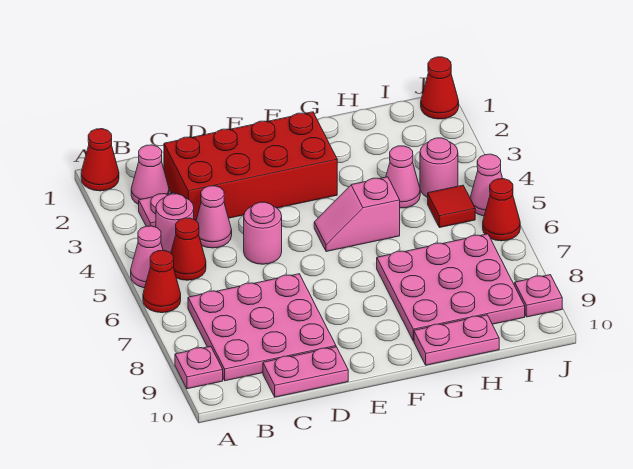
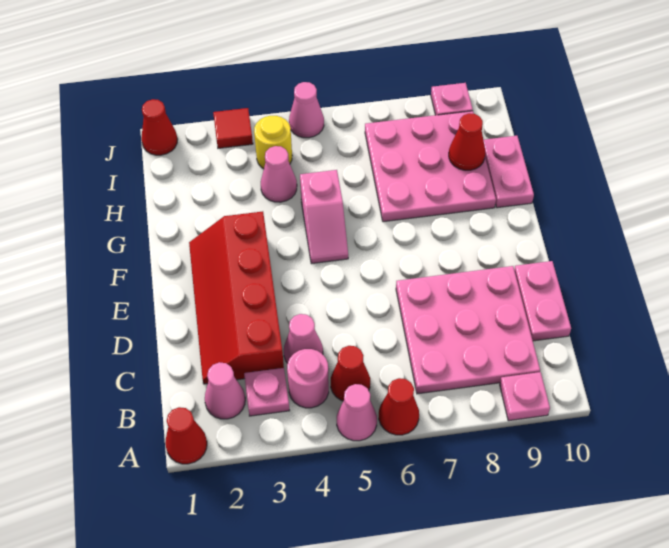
red 2x4 brick [164,112,337,220] -> red 2x4 slope [189,211,284,384]
pink 1x1 round brick [244,202,282,264] -> none
pink 1x1 round brick [420,138,458,198] -> yellow 1x1 round brick [254,116,292,169]
red 1x1 tile [428,185,475,228] -> red 1x1 tile moved to [213,108,253,148]
red 1x1 cone [483,179,520,241] -> red 1x1 cone moved to [449,113,485,170]

